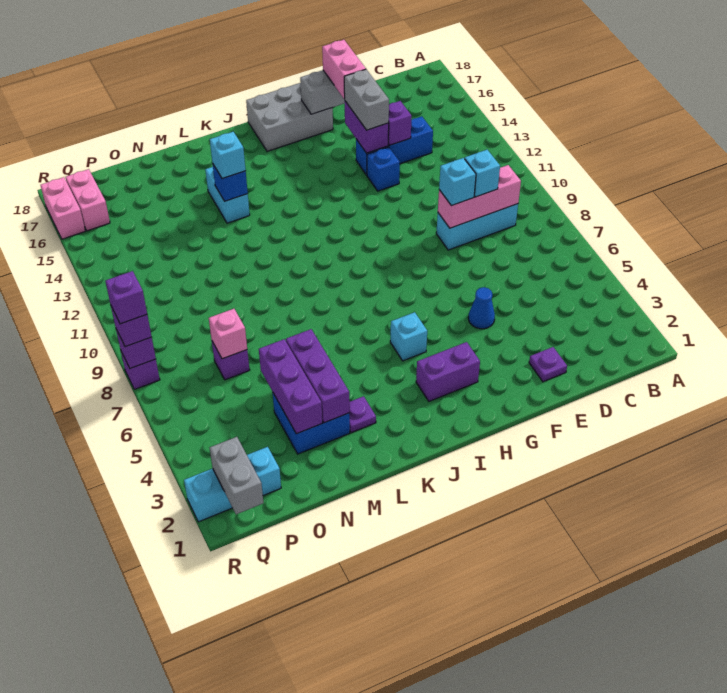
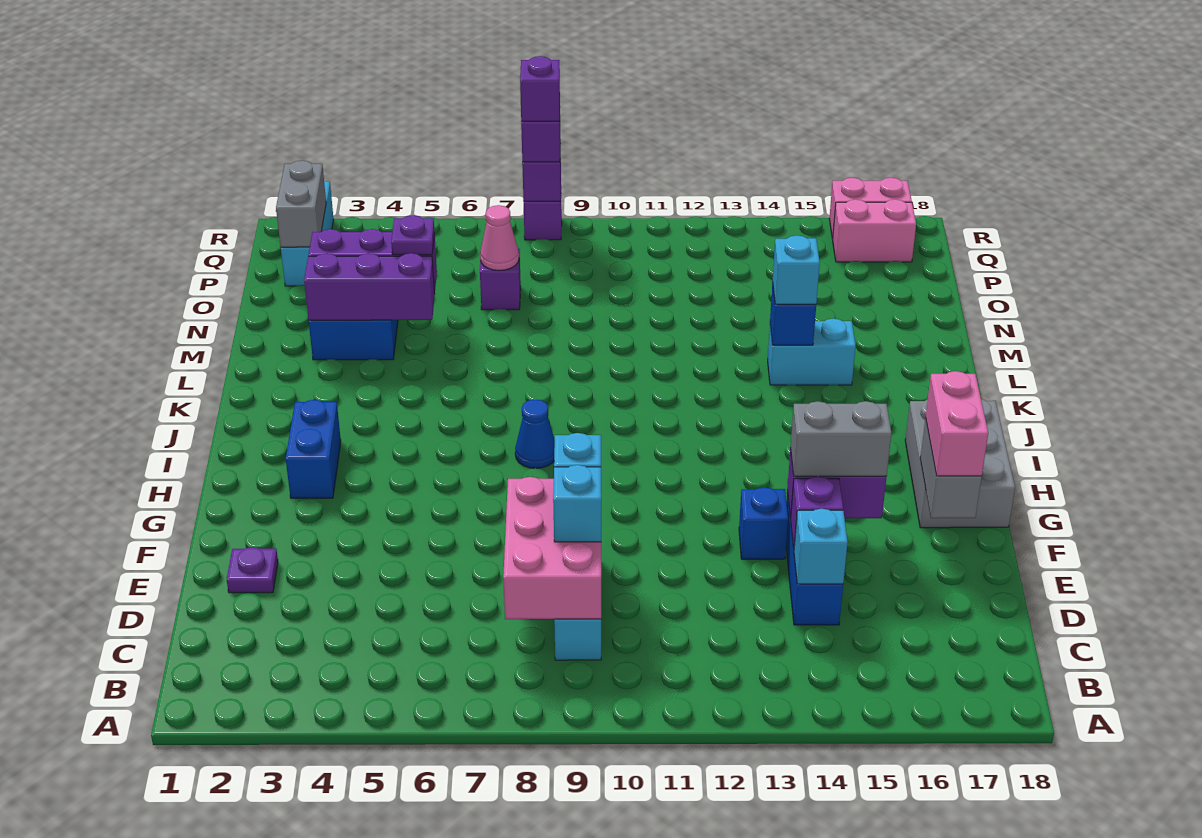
pink 1x3 brick [438,165,521,228] -> pink 2x3 brick [503,477,601,619]
blue 1x1 cone [468,287,495,329] -> blue 1x1 cone moved to [515,399,555,468]
pink 1x2 brick [322,40,366,99] -> pink 1x2 brick turned to [926,371,988,476]
purple 1x2 brick [416,342,480,401] -> blue 1x2 brick [286,400,341,498]
cyan 1x1 brick [390,312,427,361] -> cyan 1x1 brick moved to [794,509,848,584]
purple 1x1 plate [349,396,376,433] -> purple 1x1 plate moved to [391,215,434,255]
pink 1x1 brick [209,309,247,359] -> pink 1x1 cone [480,205,519,270]
grey 1x2 brick [210,437,264,514] -> grey 1x2 brick turned to [276,161,326,247]

